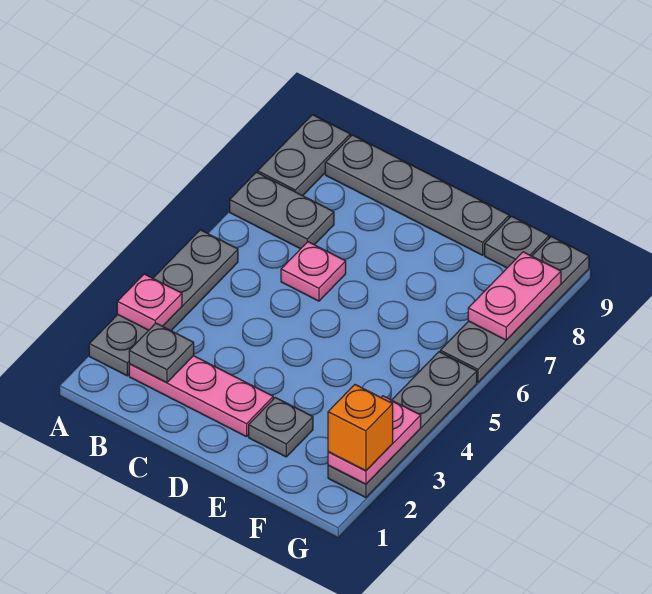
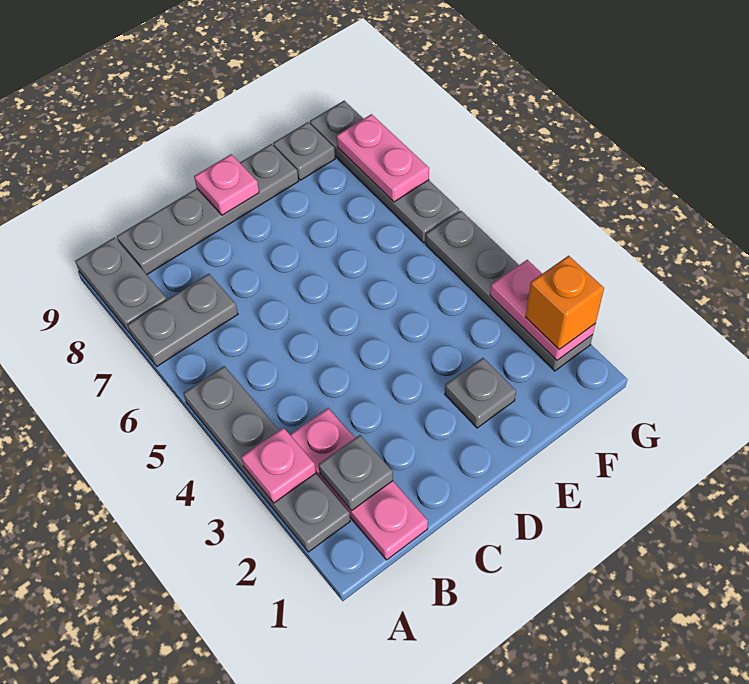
pink 1x3 plate [129,356,273,437] -> pink 1x3 plate turned to [290,408,428,560]
pink 1x1 plate [281,242,346,301] -> pink 1x1 plate moved to [194,154,259,215]

